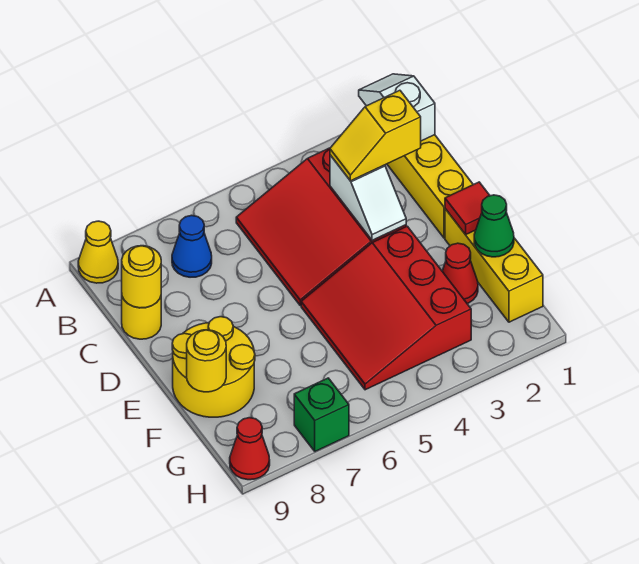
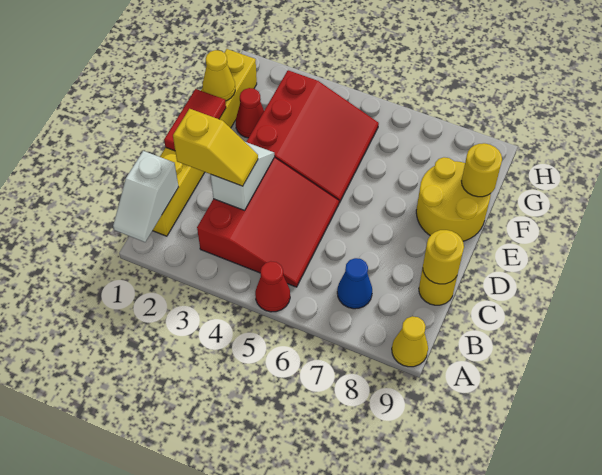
red 1x1 tile [445,182,490,235] -> red 1x2 tile [164,89,226,151]
green 1x1 cone [474,195,514,257] -> yellow 1x1 cone [203,50,235,101]
green 1x1 brick [294,378,349,451] -> none
red 1x1 cone [230,418,270,480] -> red 1x1 cone moved to [255,261,290,312]

